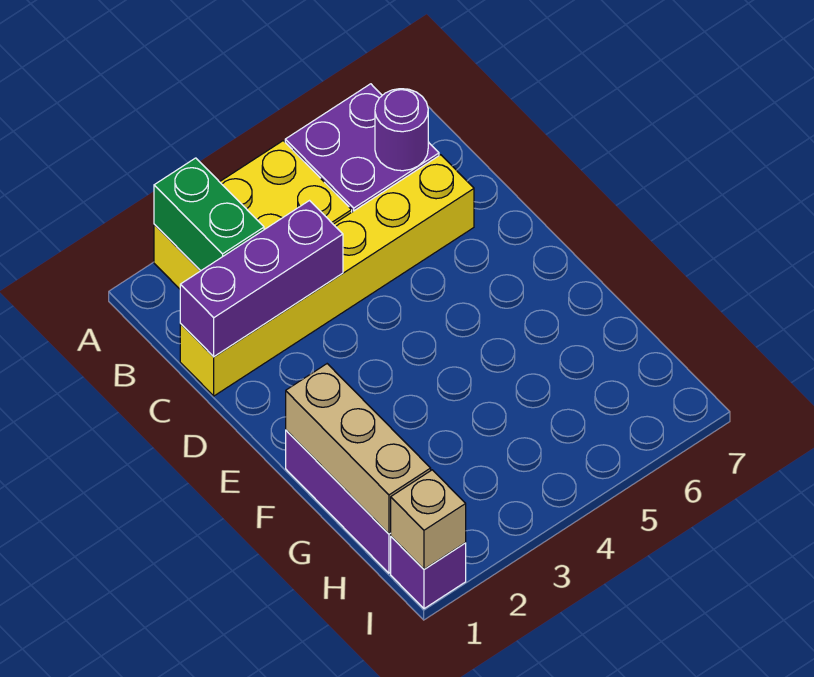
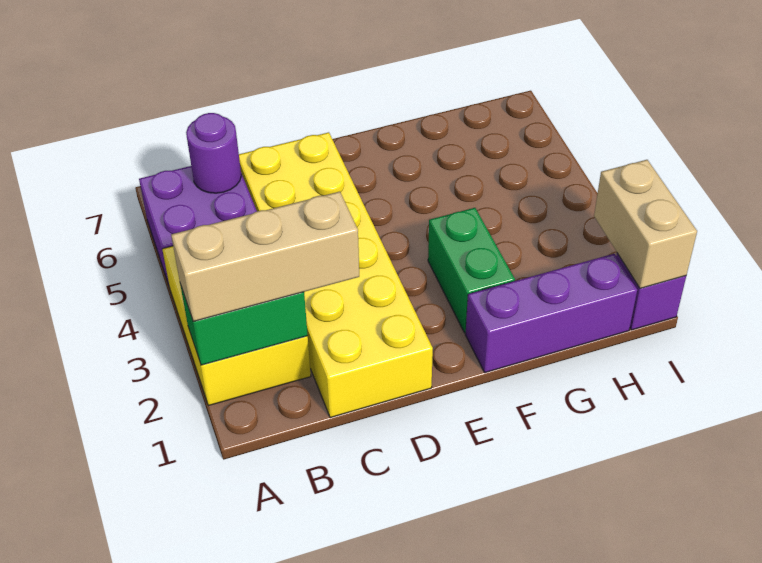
yellow 1x6 brick [180,155,474,396] -> yellow 2x6 brick [239,132,433,418]
purple 1x3 brick [180,201,343,357] -> none
tan 1x3 brick [286,364,431,534] -> tan 1x3 brick moved to [171,192,359,322]
none -> green 1x2 brick [428,208,515,333]
tan 1x1 brick [391,470,466,569] -> tan 1x2 brick [594,160,697,288]

